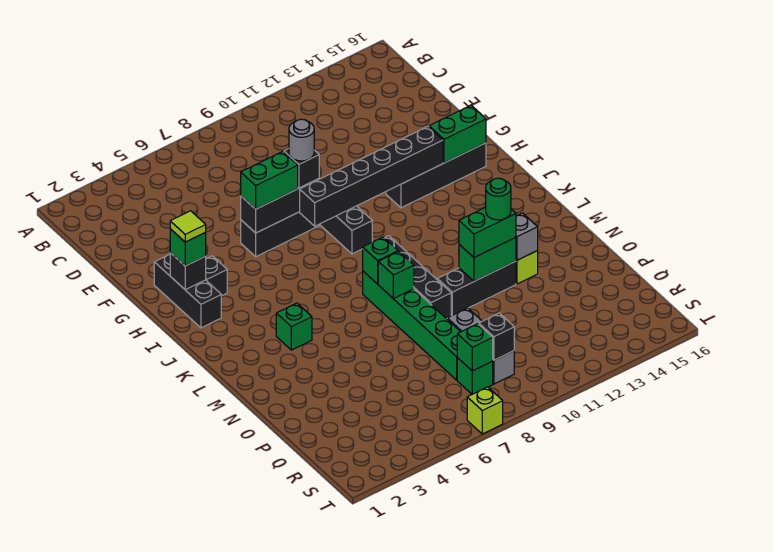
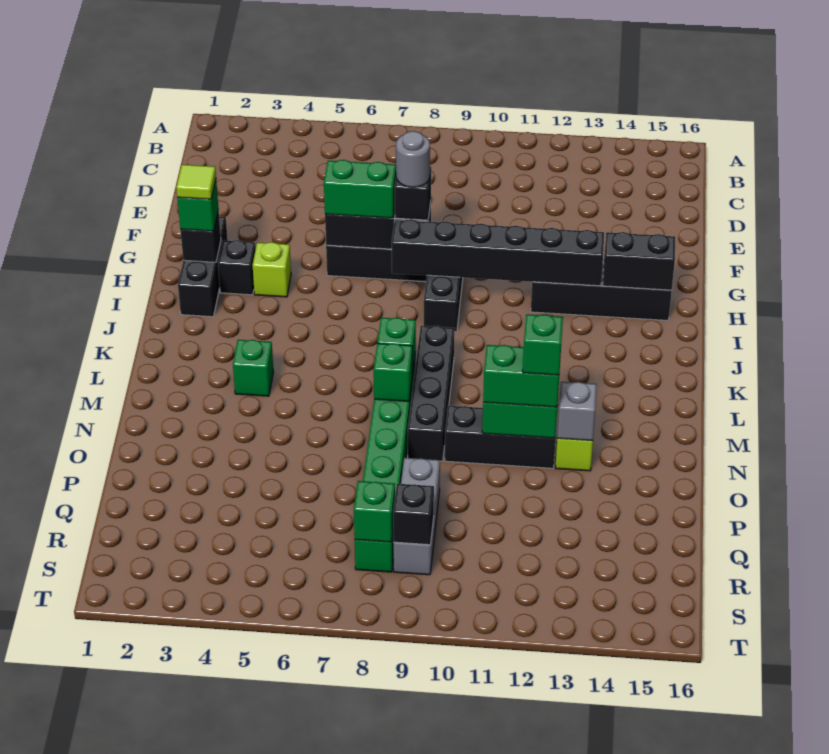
green 1x2 brick [429,105,486,163] -> black 1x2 brick [603,232,675,290]
green 1x1 round brick [486,178,511,220] -> green 1x1 brick [523,314,563,375]
lime 1x1 brick [467,387,503,434] -> lime 1x1 brick moved to [253,242,291,297]

